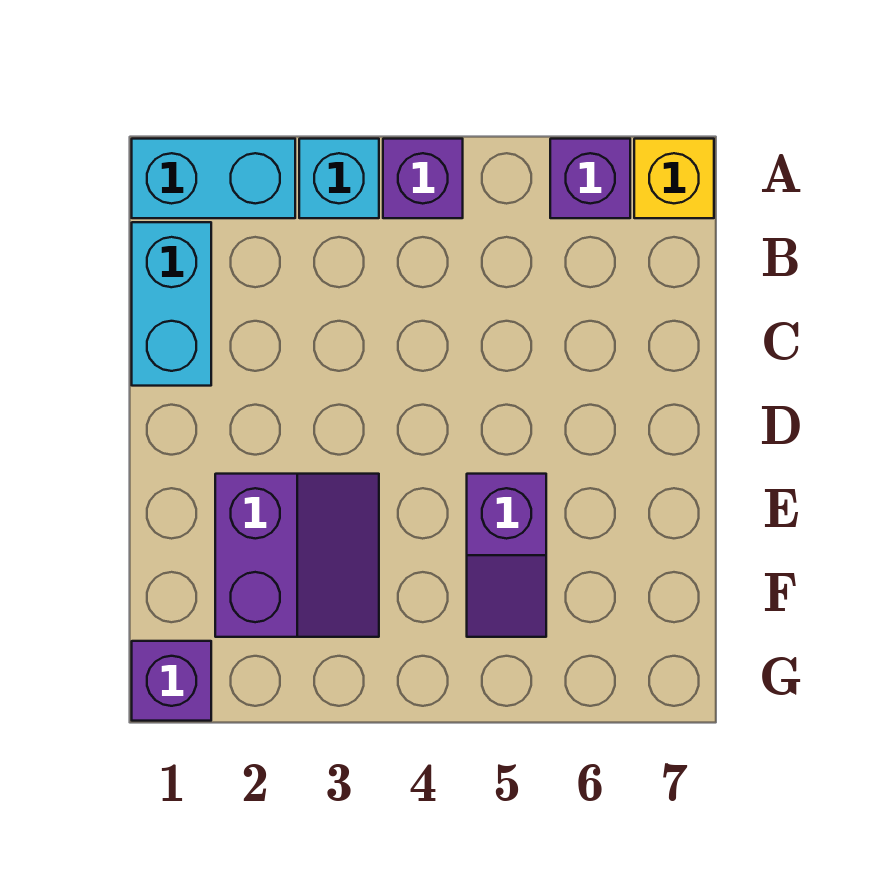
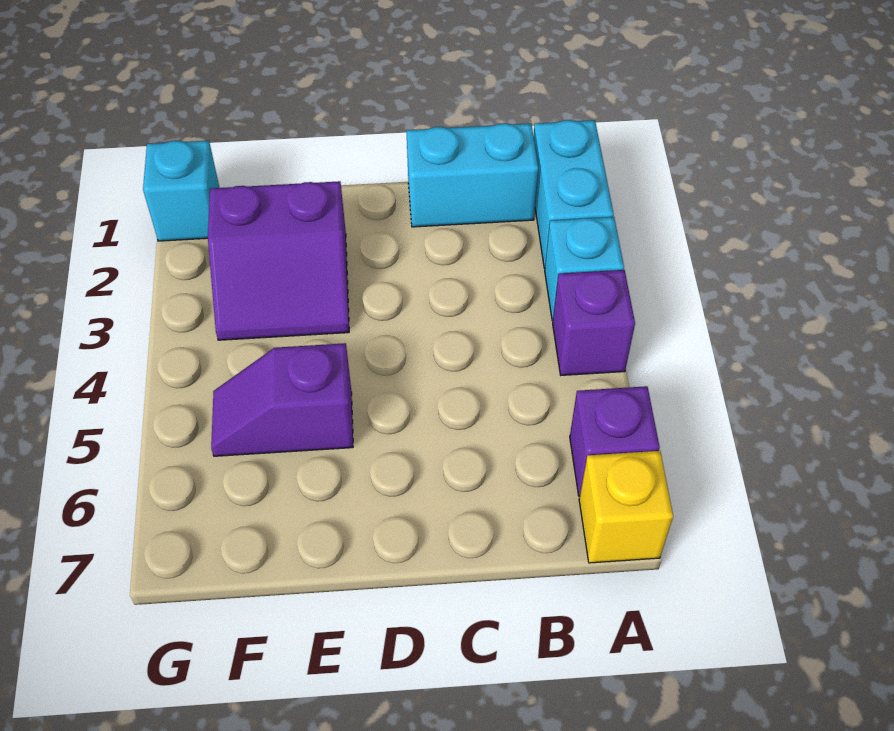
purple 1x1 brick [132,641,211,721] -> cyan 1x1 brick [143,141,219,241]

